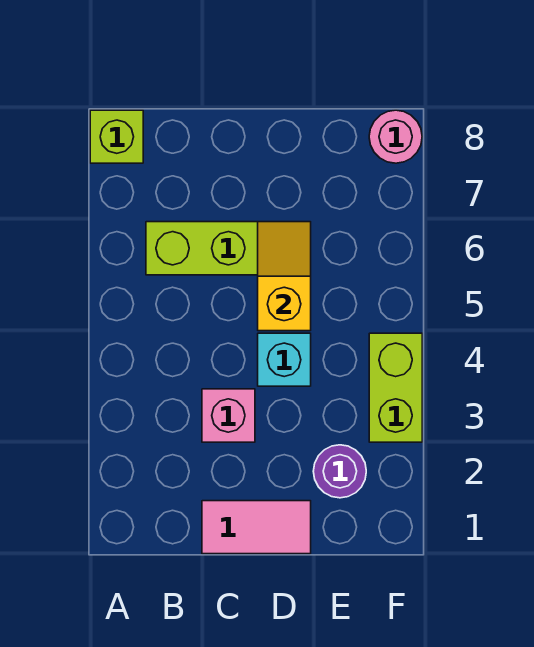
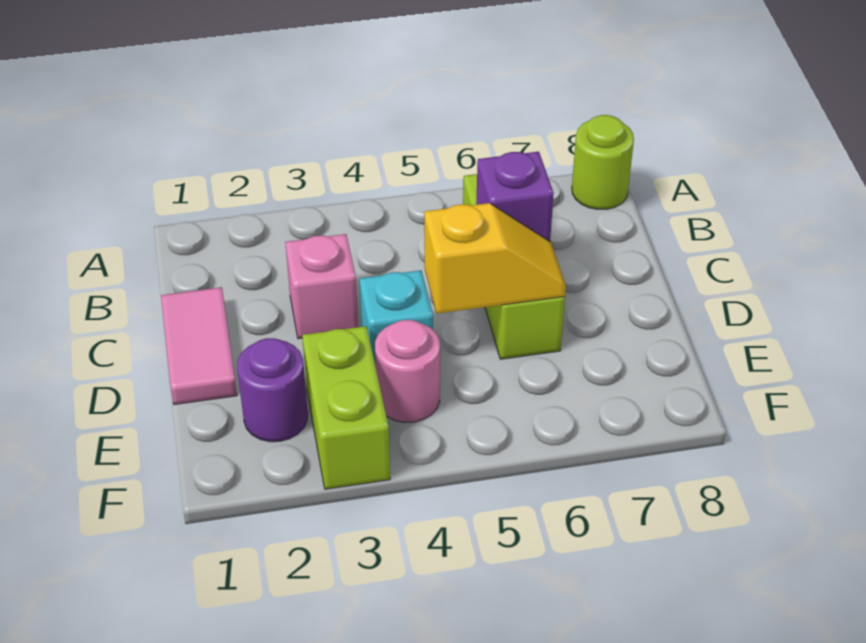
lime 1x1 brick [90,110,143,163] -> lime 1x1 round brick [572,115,634,209]
none -> purple 1x1 brick [476,152,554,241]
lime 1x2 brick [369,333,422,442] -> lime 1x2 brick turned to [302,326,390,489]
pink 1x1 round brick [369,110,422,163] -> pink 1x1 round brick moved to [375,320,440,423]

